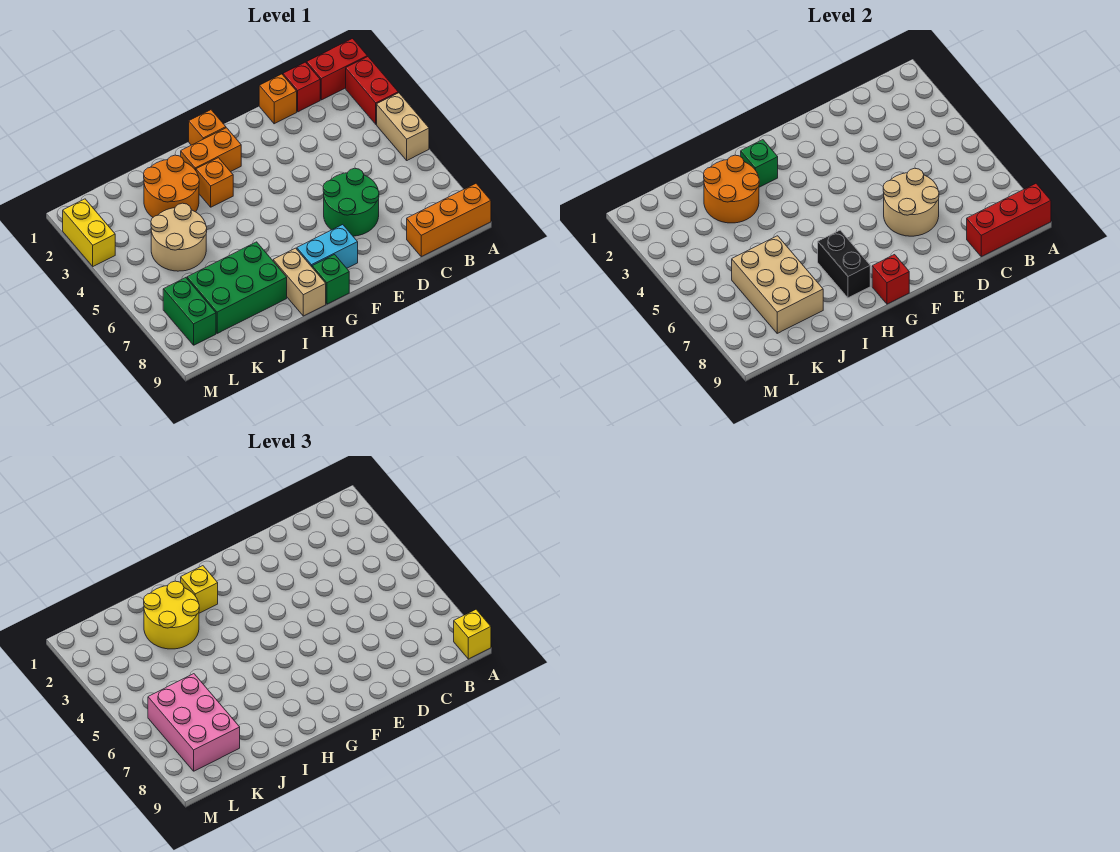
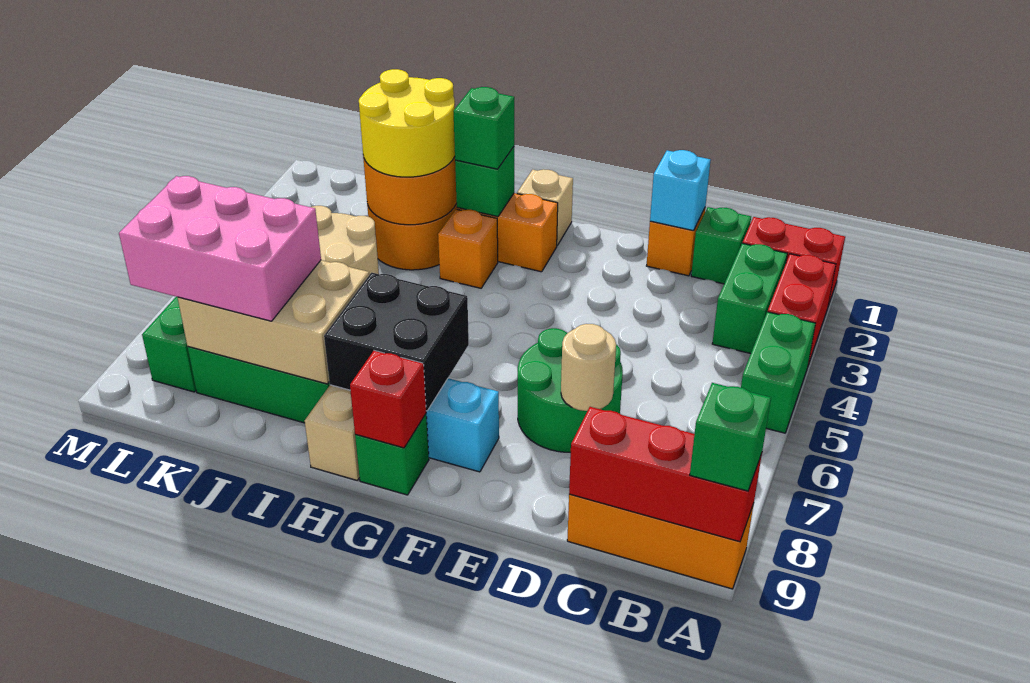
tan 1x2 brick [377,93,429,160] -> green 1x2 brick [741,312,816,433]
yellow 1x1 brick [454,610,491,659] -> green 1x1 brick [690,383,771,491]
none -> green 1x2 brick [712,243,787,354]
red 1x1 brick [283,62,320,112] -> green 1x1 brick [691,207,751,284]
none -> cyan 1x1 brick [650,150,711,231]
tan 2x2 round brick [883,168,939,236] -> tan 1x1 round brick [561,324,616,411]
orange 1x1 brick [189,110,226,145] -> tan 1x1 brick [517,169,573,245]
yellow 1x1 brick [181,566,218,613] -> green 1x1 brick [453,87,514,169]
black 1x2 brick [818,230,870,298] -> black 2x2 brick [324,273,469,411]
tan 2x3 brick [732,236,823,333] -> tan 2x3 brick turned to [178,260,369,384]
pink 2x3 brick [148,674,240,771] -> pink 2x3 brick turned to [119,176,321,321]
yellow 1x2 brick [63,199,115,266] -> none

